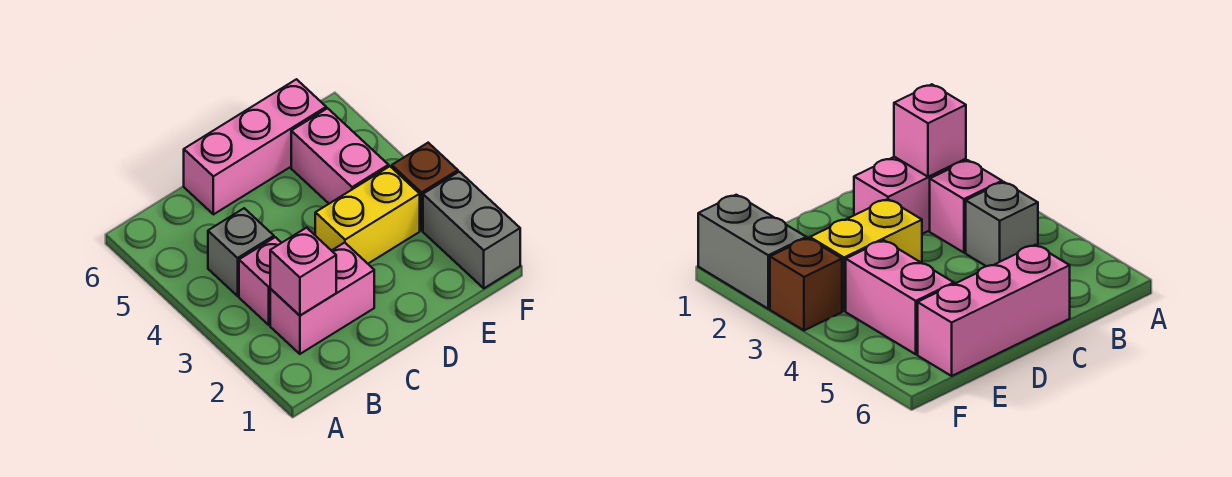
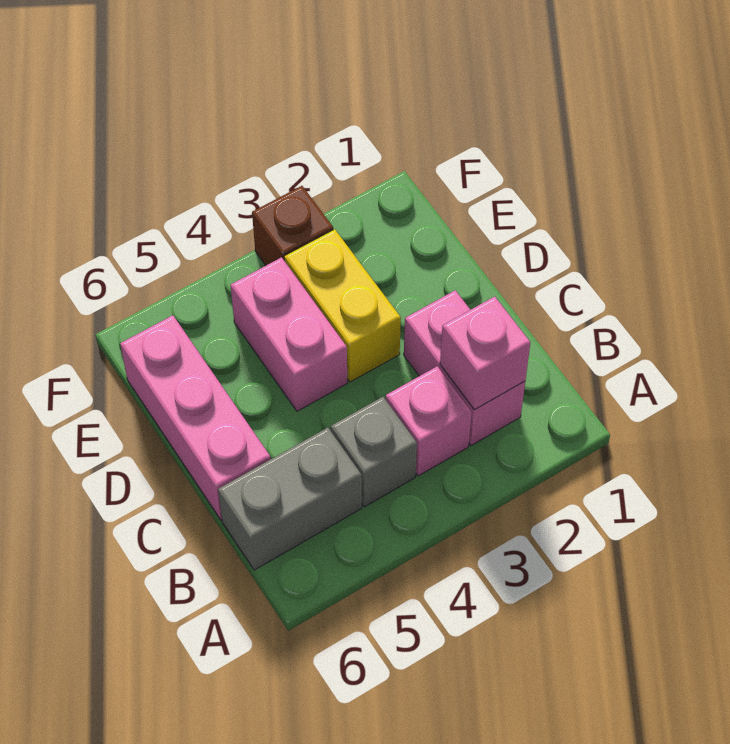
pink 1x2 brick [291,108,389,204] -> pink 1x2 brick turned to [230,257,347,411]
grey 1x2 brick [423,172,520,288] -> grey 1x2 brick moved to [218,428,362,570]

